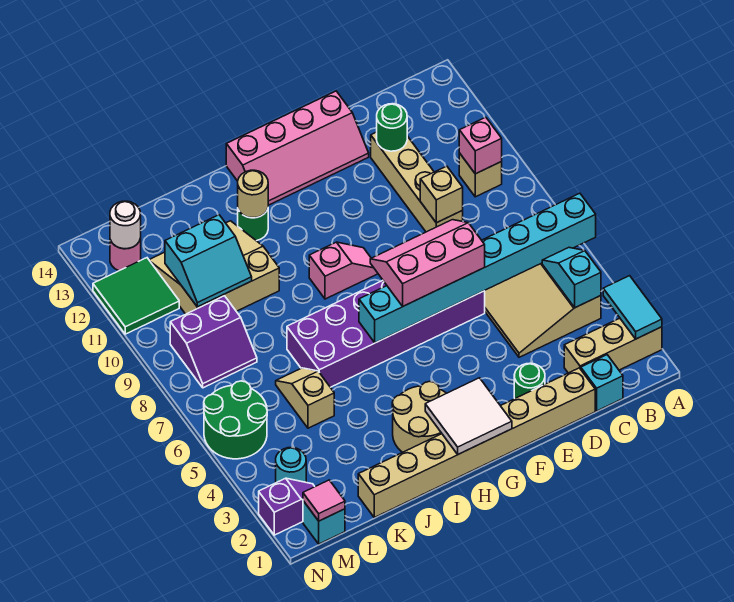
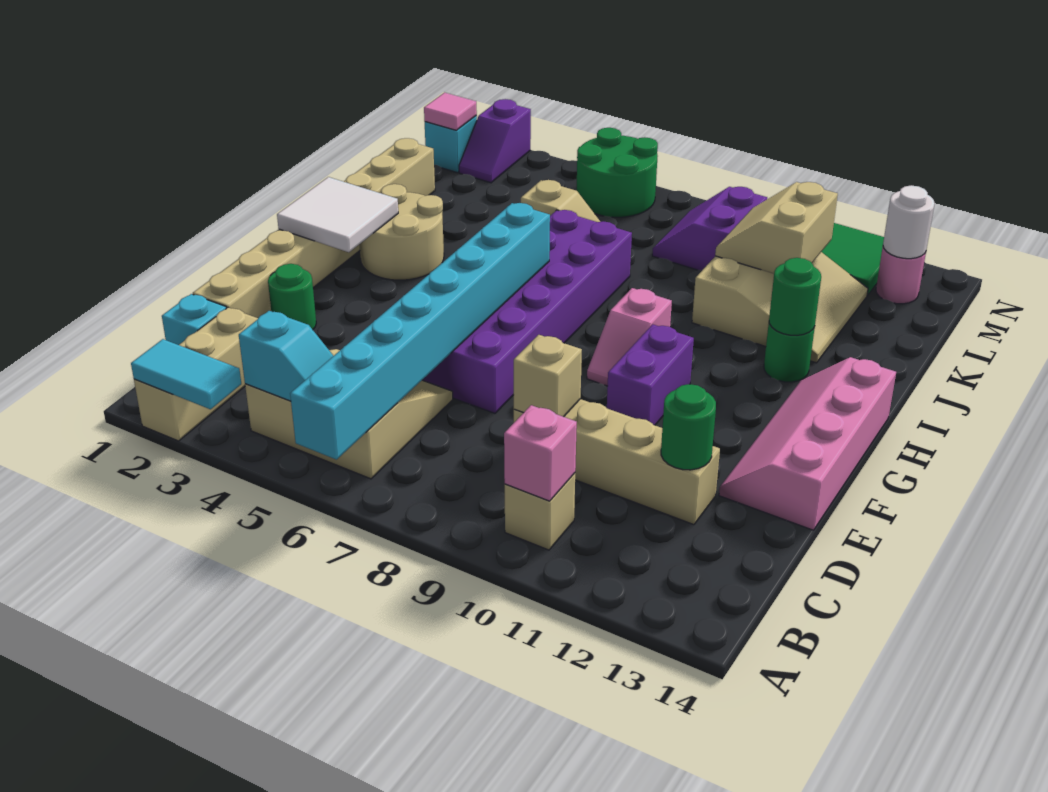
pink 2x3 slope [370,220,485,306] -> none
none -> purple 1x2 brick [607,324,694,425]
tan 1x1 round brick [238,170,268,218] -> green 1x1 round brick [769,258,821,335]
cyan 2x2 slope [165,215,252,307] -> tan 2x2 slope [715,182,838,274]
cyan 1x1 round brick [276,448,306,483] -> none

